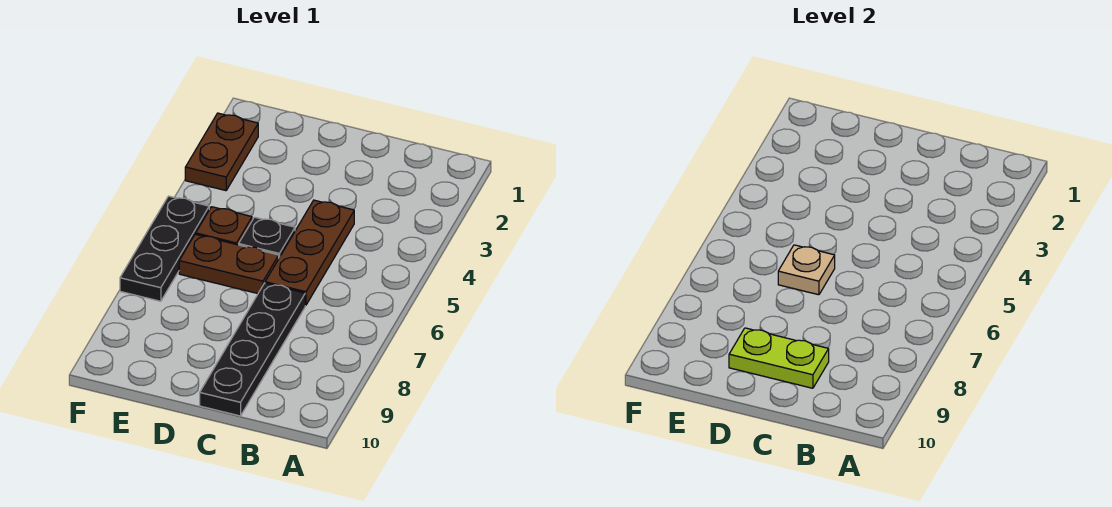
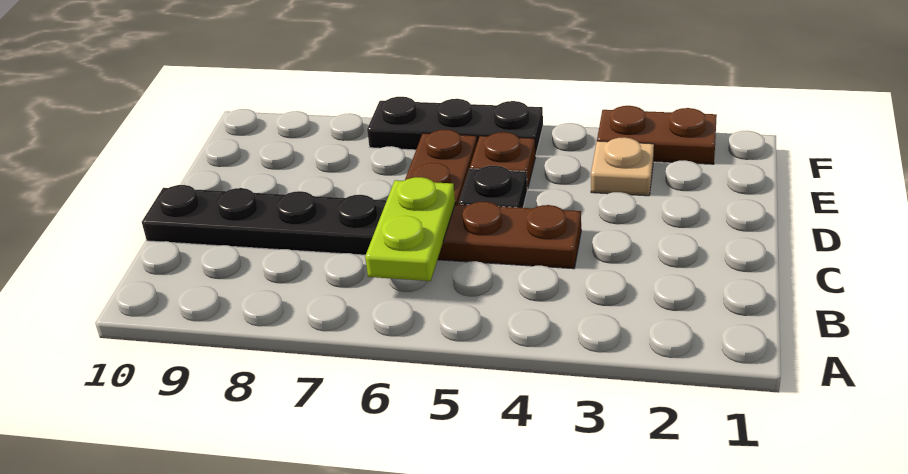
lime 1x2 plate [729,328,829,388] -> lime 1x2 plate moved to [365,177,455,281]
tan 1x1 plate [778,245,835,295] -> tan 1x1 plate moved to [591,137,654,196]

